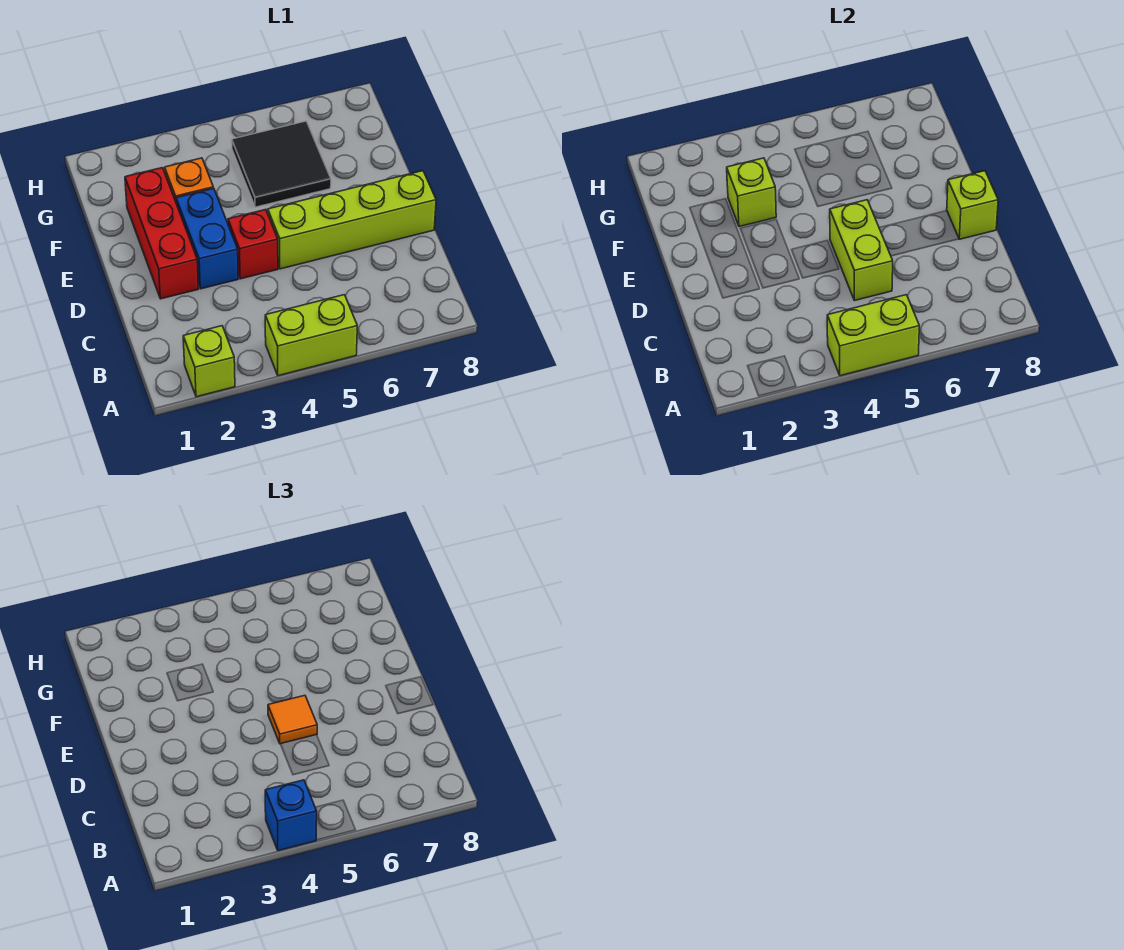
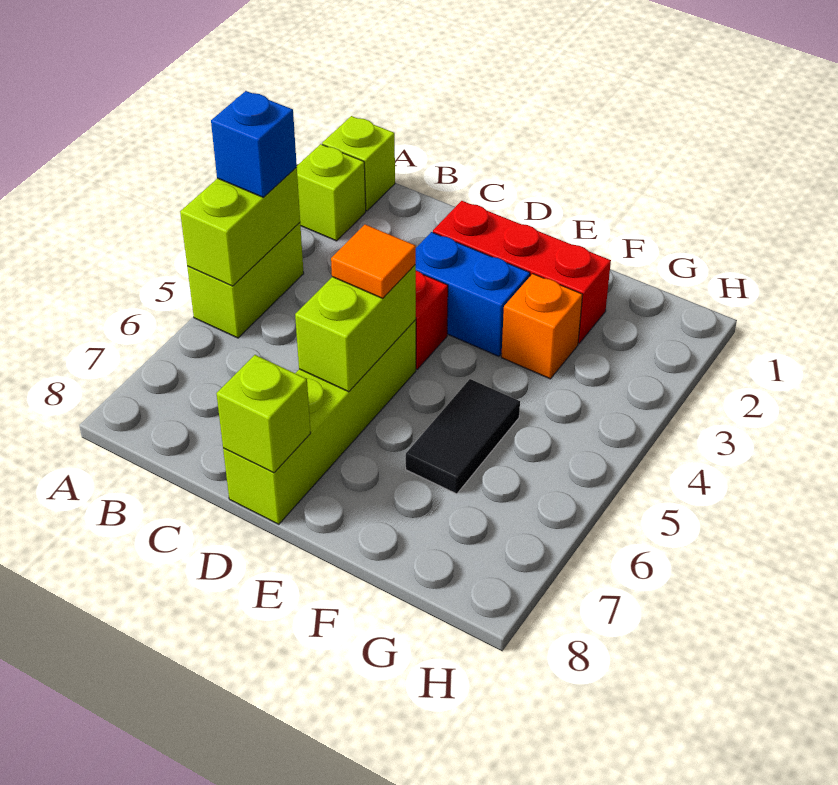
lime 1x2 brick [830,200,893,301] -> lime 1x2 brick turned to [295,265,416,392]
lime 1x1 brick [727,158,776,227] -> lime 1x1 brick moved to [322,116,395,211]
black 2x2 tile [232,121,331,207] -> black 1x2 tile [406,379,520,494]

